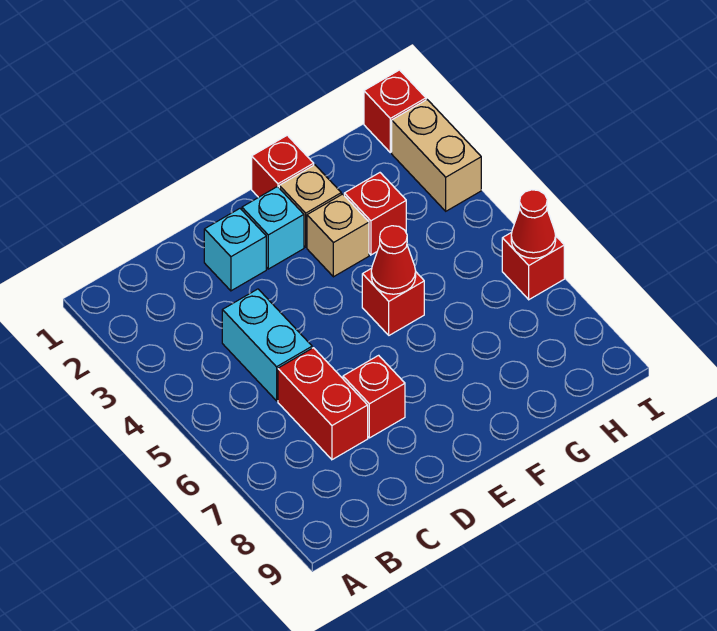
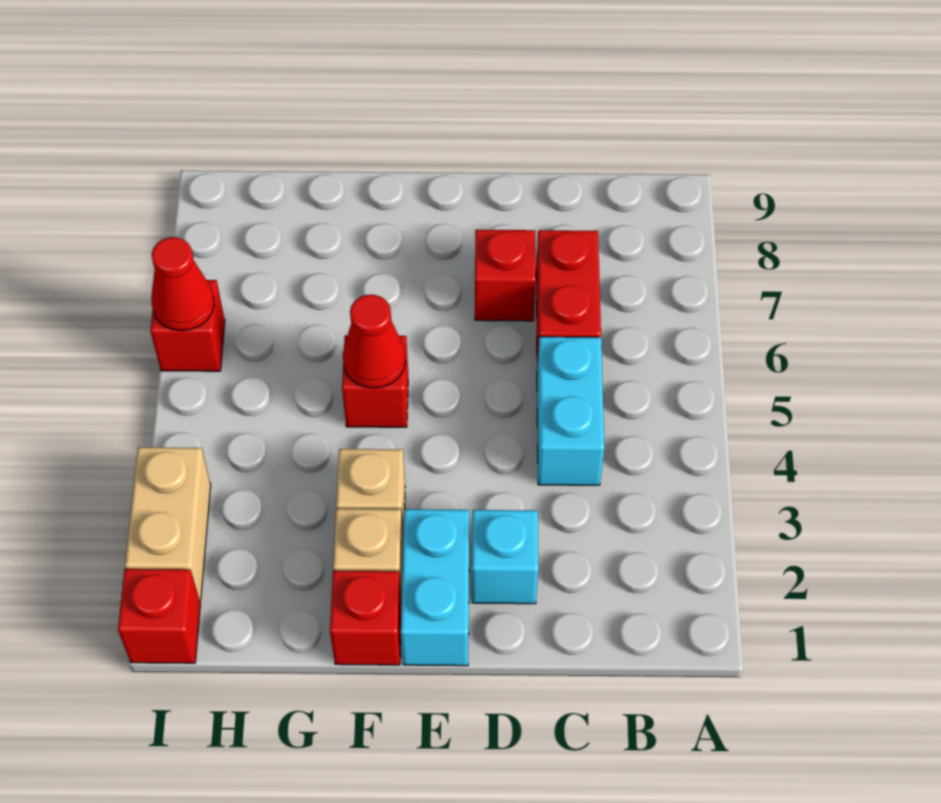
cyan 1x1 brick [242,187,304,269] -> cyan 1x2 brick [401,509,469,666]
red 1x1 brick [344,173,406,255] -> none

